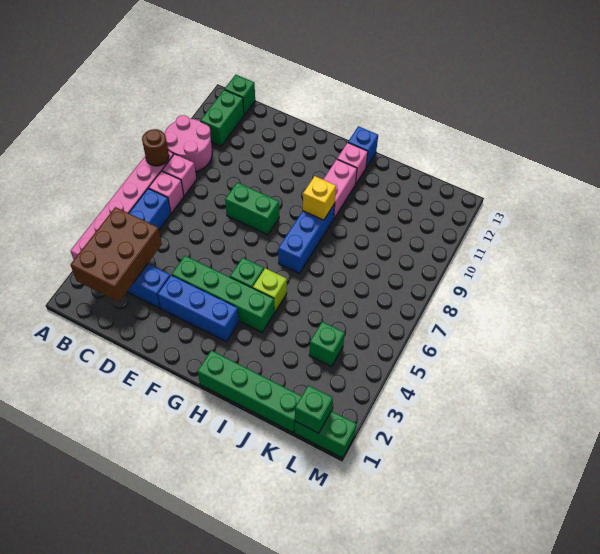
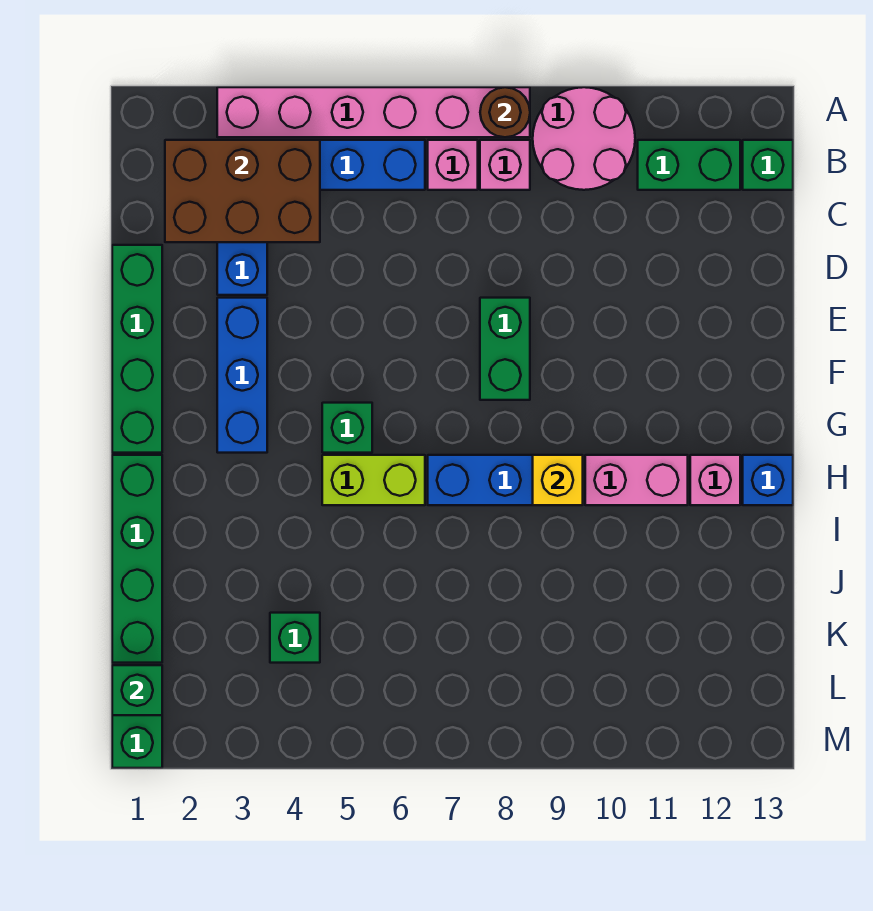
green 1x4 brick [172,256,274,332] -> green 1x4 brick moved to [112,245,162,453]
lime 1x1 brick [253,268,287,312] -> lime 1x2 brick [322,455,425,505]

